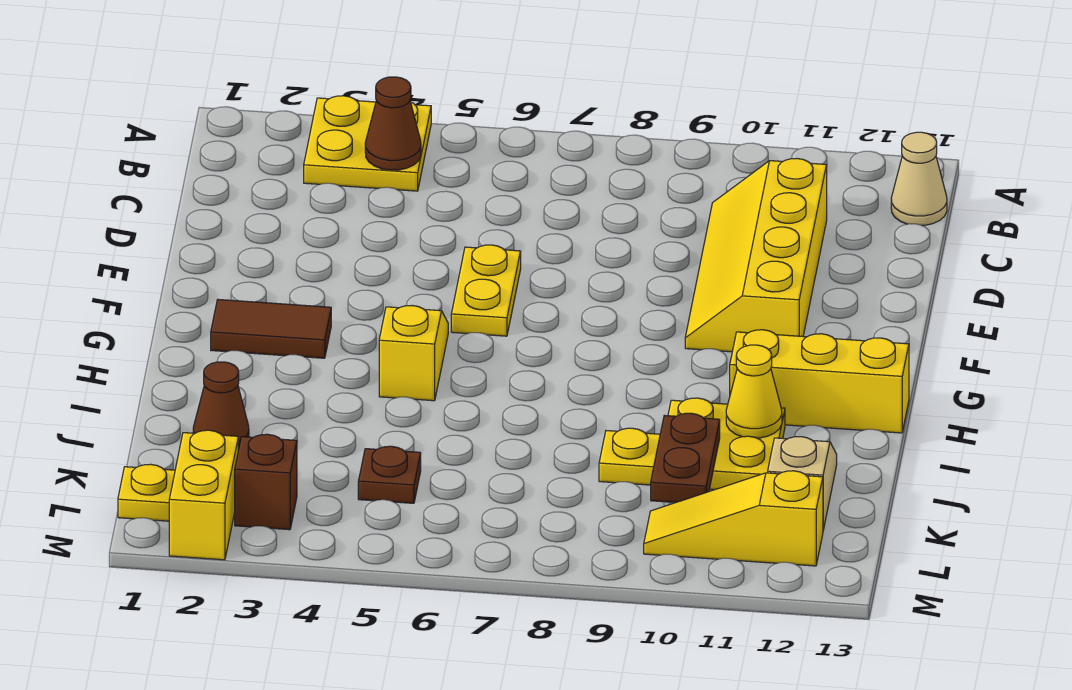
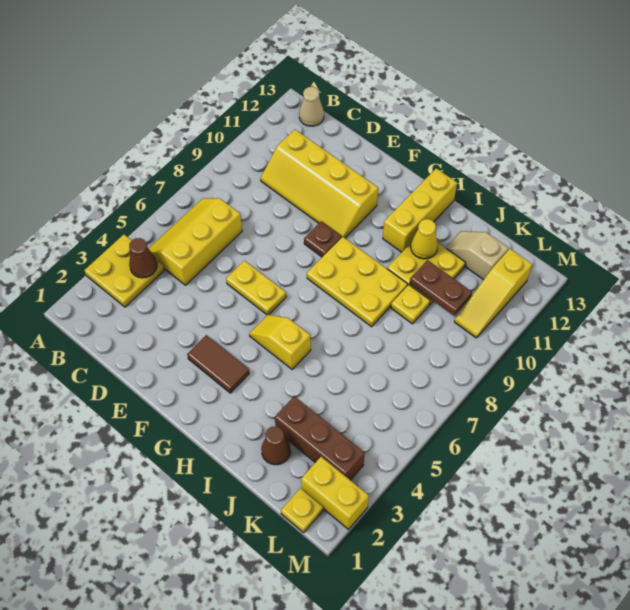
none -> yellow 2x3 slope [149,198,242,285]
brown 1x2 tile [211,299,331,358] -> brown 1x2 tile turned to [187,335,249,393]
none -> yellow 2x3 plate [307,237,408,327]
brown 1x1 plate [358,446,421,503] -> brown 1x1 plate moved to [304,221,342,257]
brown 1x1 brick [235,434,297,530] -> brown 1x3 brick [275,396,365,480]

